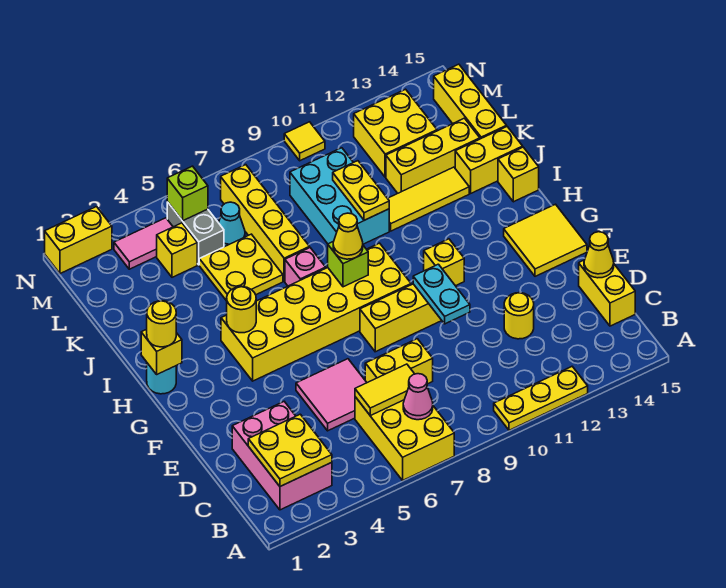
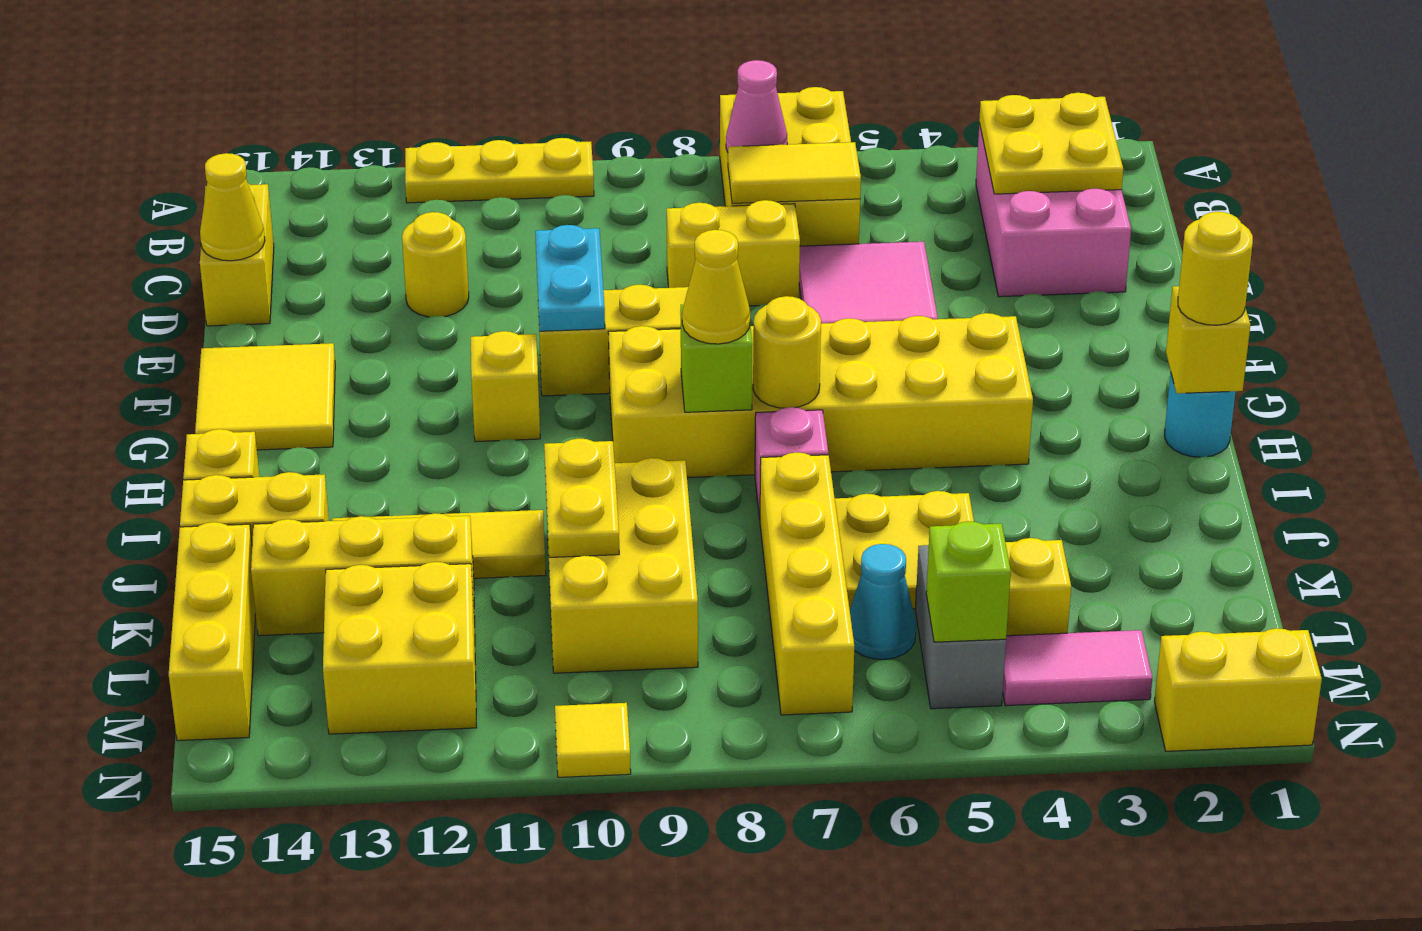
yellow 1x1 round brick [227,287,256,333] -> yellow 1x1 round brick moved to [753,296,821,408]
cyan 2x3 brick [290,148,389,244] -> yellow 2x3 brick [545,458,698,673]

